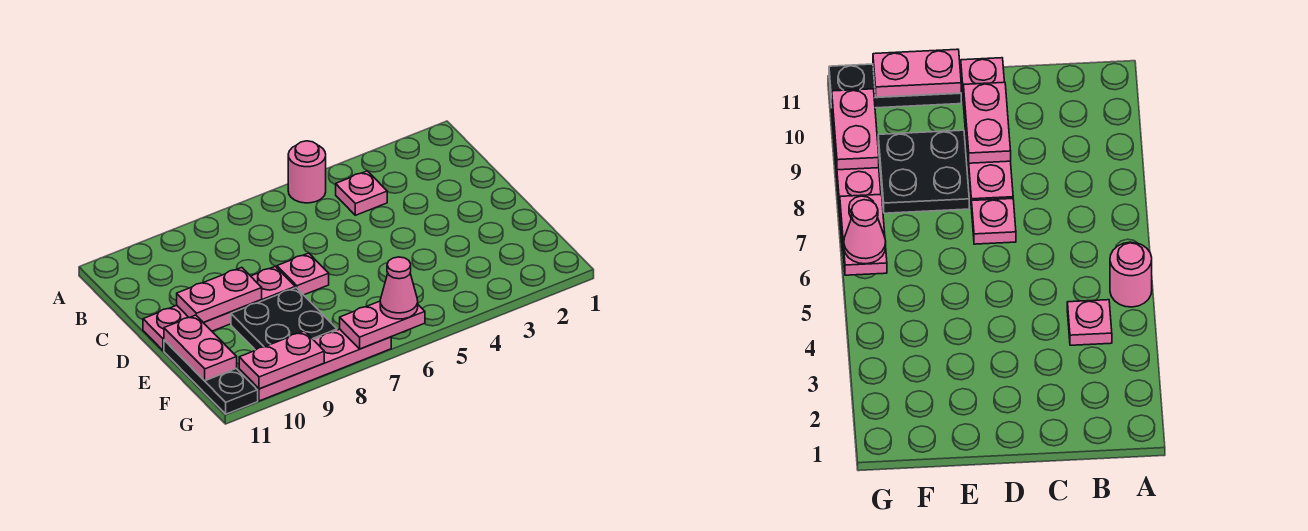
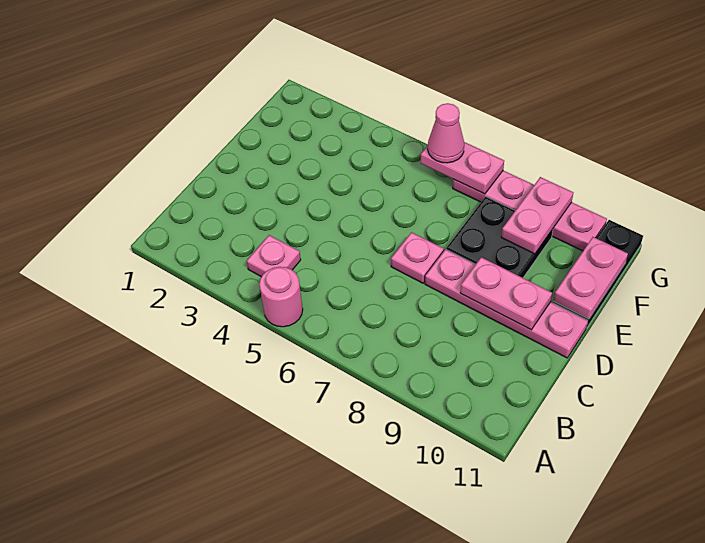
pink 1x2 plate [239,331,324,389] -> pink 1x2 plate turned to [501,177,573,254]

